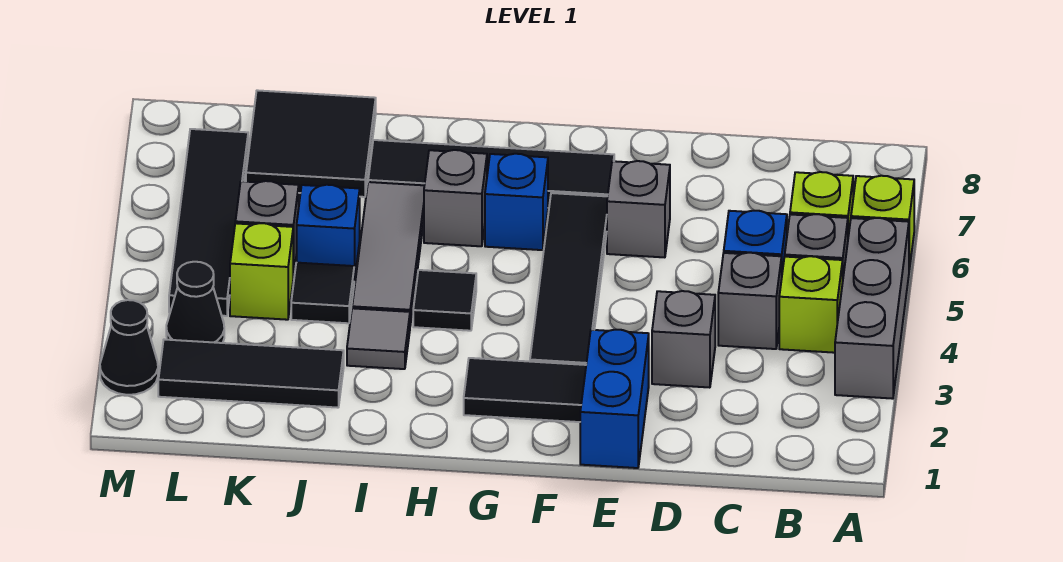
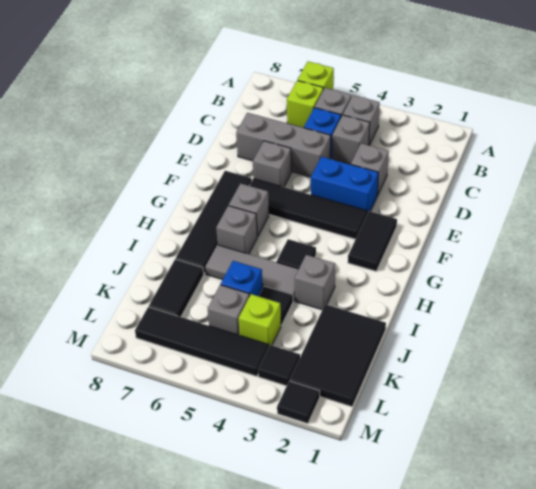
grey 1x3 brick [835,218,909,399] -> grey 1x3 brick moved to [236,113,331,177]
lime 1x1 brick [779,256,843,353] -> grey 1x1 brick [343,95,380,145]
blue 1x2 brick [580,330,649,468] -> blue 1x2 brick moved to [311,157,378,214]
blue 1x1 brick [485,154,548,250] -> grey 1x1 brick [229,184,269,237]
grey 1x1 tile [347,308,410,369] -> grey 1x1 brick [295,255,335,310]
black 1x3 tile [158,340,344,408] -> black 2x3 tile [290,304,386,407]
black 2x2 tile [246,90,376,197] -> black 1x2 tile [149,259,204,317]
black 1x1 cone [166,262,224,343] -> black 1x1 tile [258,345,300,386]
black 1x1 cone [100,300,158,395] -> black 1x1 tile [277,381,320,424]

